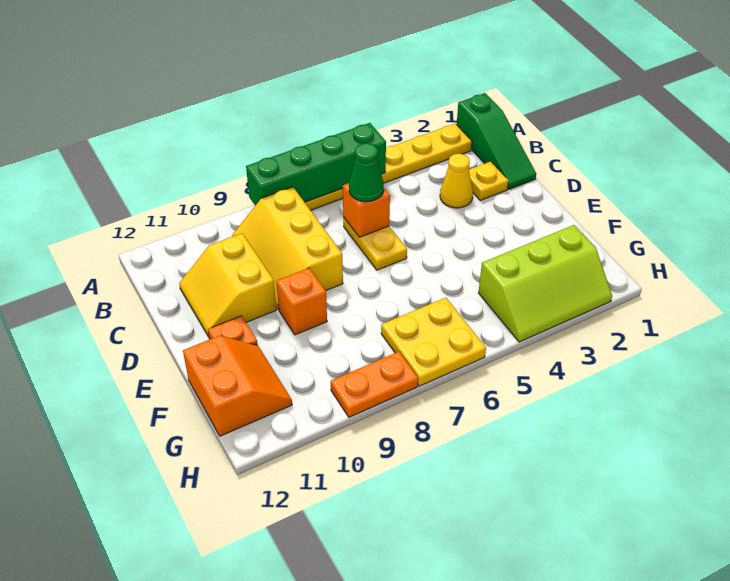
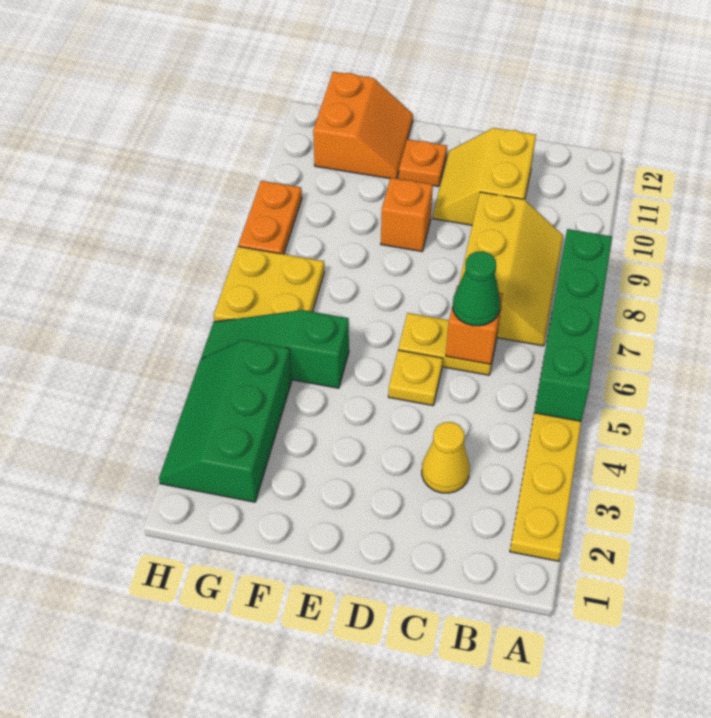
green 1x3 slope [457,93,536,189] -> green 1x3 slope moved to [201,310,349,388]
yellow 2x3 slope [232,187,343,310] -> yellow 2x3 slope turned to [459,192,563,346]
yellow 1x1 plate [469,161,509,201] -> yellow 1x1 plate moved to [388,350,443,405]
yellow 2x2 slope [179,233,276,337] -> yellow 2x2 slope turned to [433,128,536,225]
orange 2x2 slope [183,336,292,436] -> orange 2x2 slope turned to [313,72,413,179]
lime 2x3 slope [479,225,612,342] -> green 2x3 slope [159,340,292,502]

